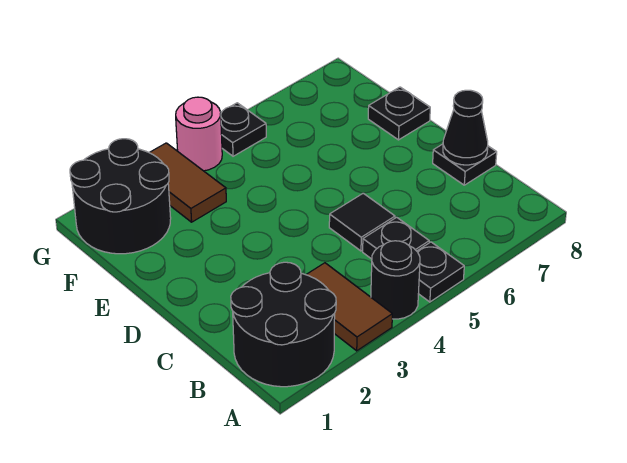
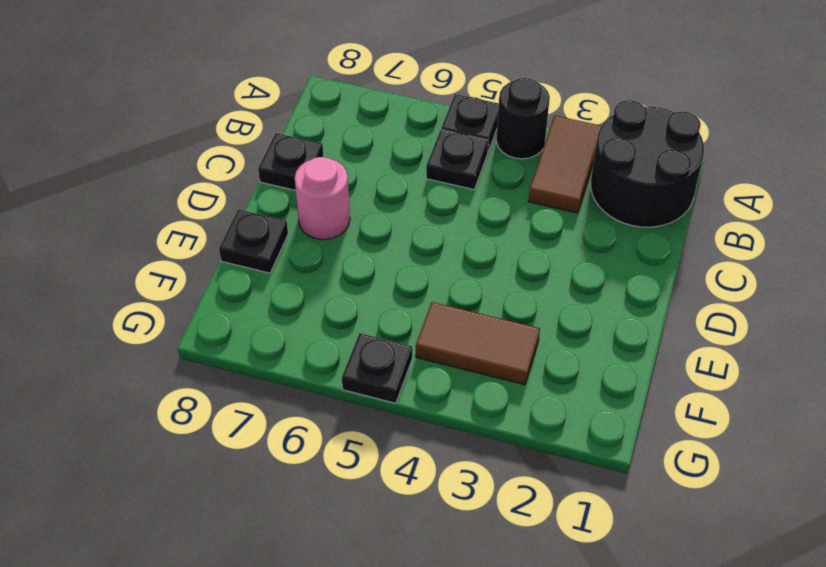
black 1x1 tile [329,193,395,251] -> none
black 1x1 cone [443,90,488,165] -> none
black 2x2 round brick [70,139,171,254] -> none
brown 1x2 tile [149,143,226,222] -> brown 1x2 tile turned to [416,302,540,385]
pink 1x1 round brick [176,97,222,171] -> pink 1x1 round brick moved to [295,157,350,240]

